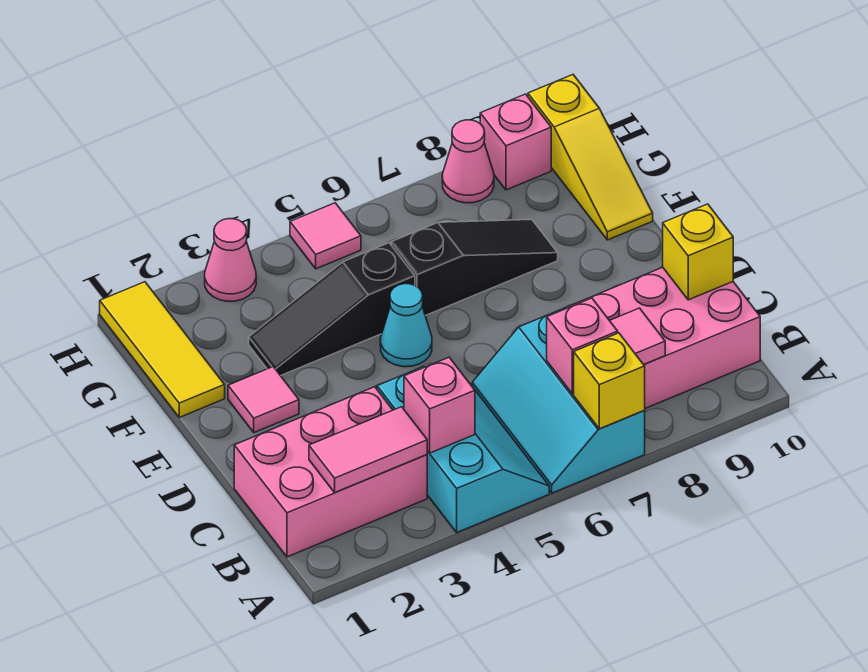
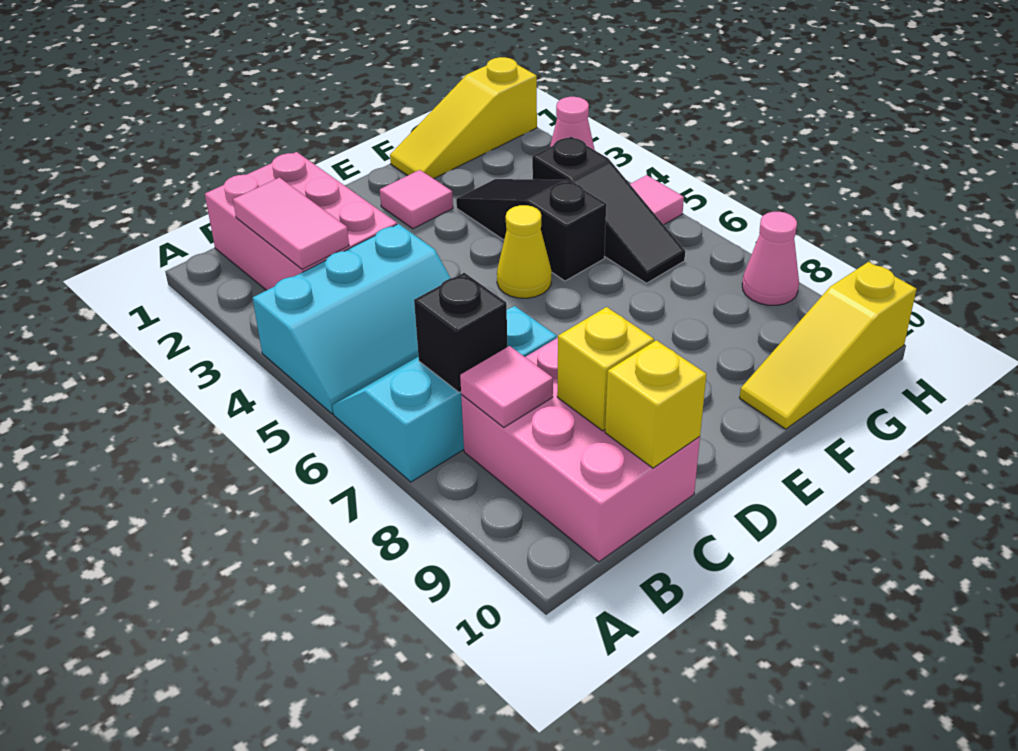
yellow 1x1 brick [574,333,645,429] -> yellow 1x1 brick moved to [557,307,654,431]
pink 1x1 brick [404,357,475,453] -> none
pink 1x1 brick [547,298,618,394] -> black 1x1 brick [414,273,507,392]
cyan 1x1 cone [380,284,432,367] -> yellow 1x1 cone [497,205,552,298]
yellow 1x3 tile [100,282,225,417] -> yellow 1x3 slope [390,57,537,179]
black 1x3 slope [391,219,558,316] -> black 1x3 slope moved to [532,137,685,283]
pink 1x1 brick [480,94,551,190] -> none

